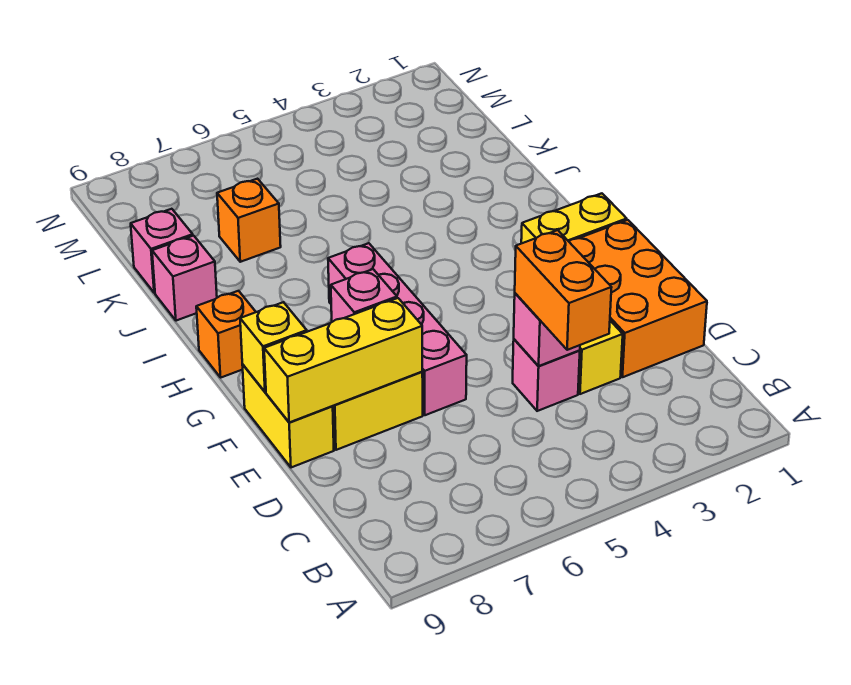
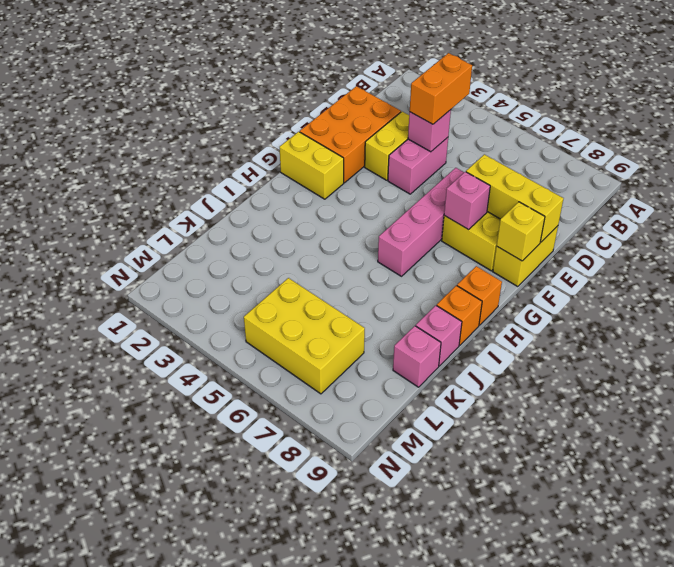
pink 1x1 brick [513,339,580,411] -> pink 1x2 brick [388,138,448,194]
orange 1x1 brick [217,179,281,262] -> orange 1x1 brick moved to [437,285,482,345]
none -> yellow 2x3 brick [244,278,365,394]

